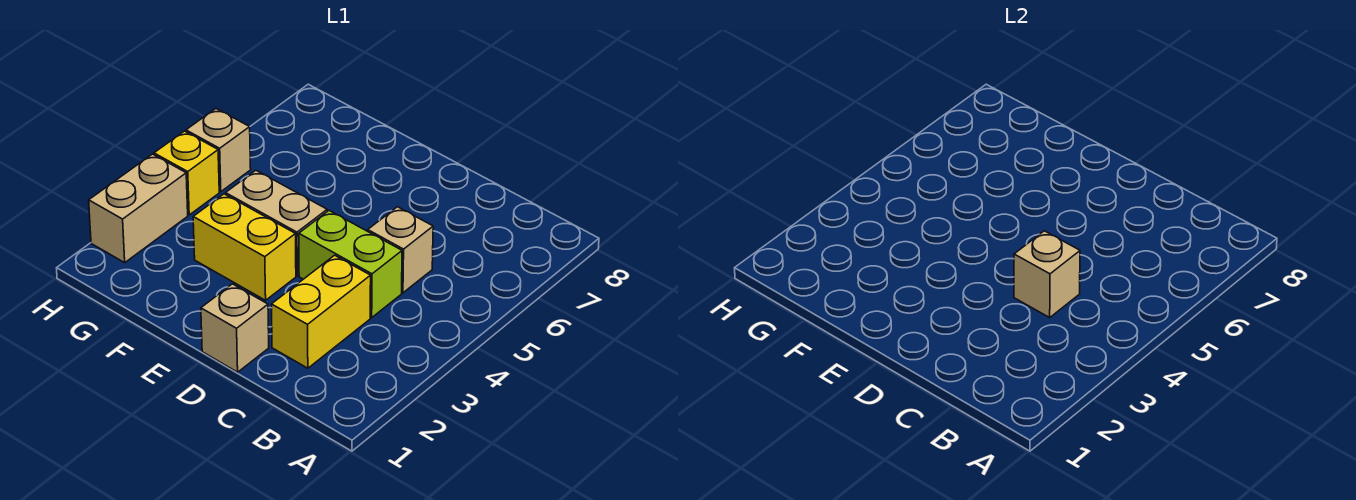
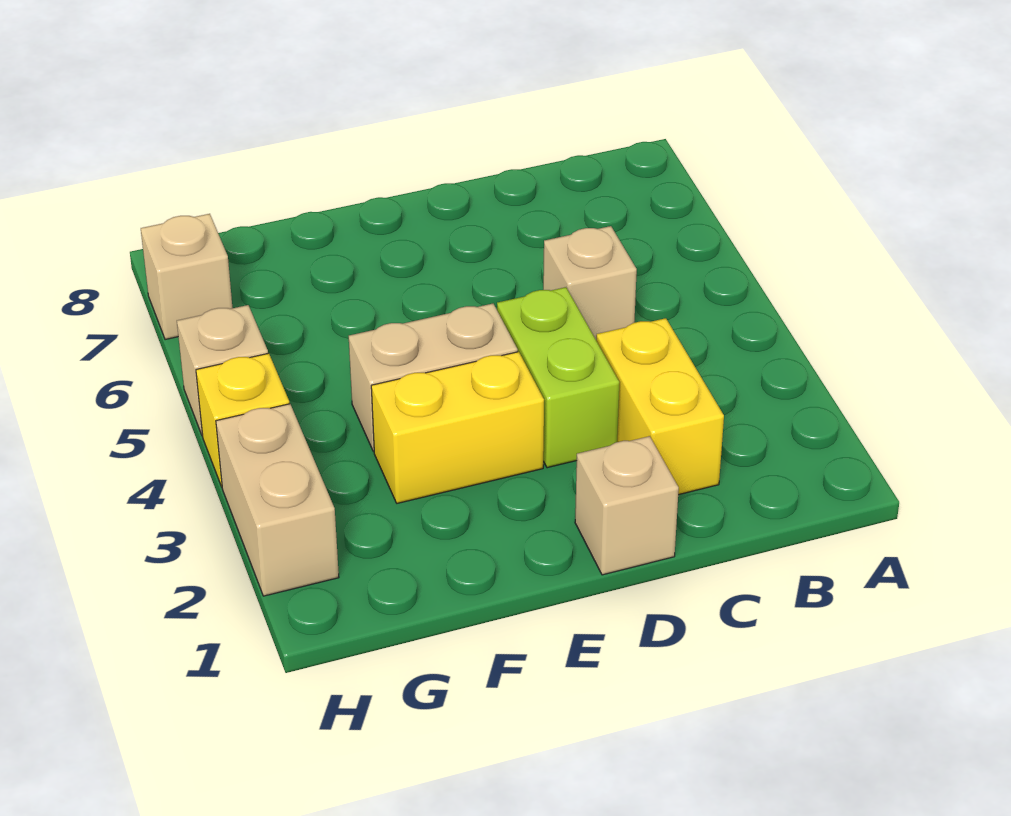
lime 1x2 brick [299,211,402,317] -> lime 1x2 brick turned to [497,287,620,468]
tan 1x1 brick [1014,231,1080,317] -> tan 1x1 brick moved to [141,214,232,340]

